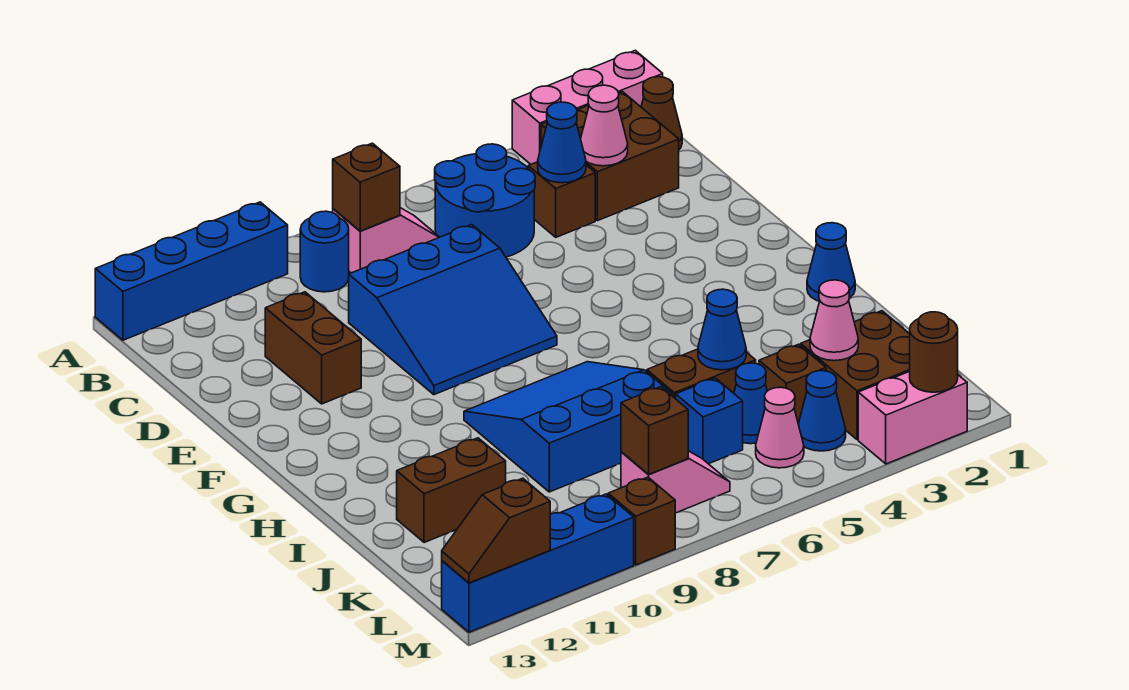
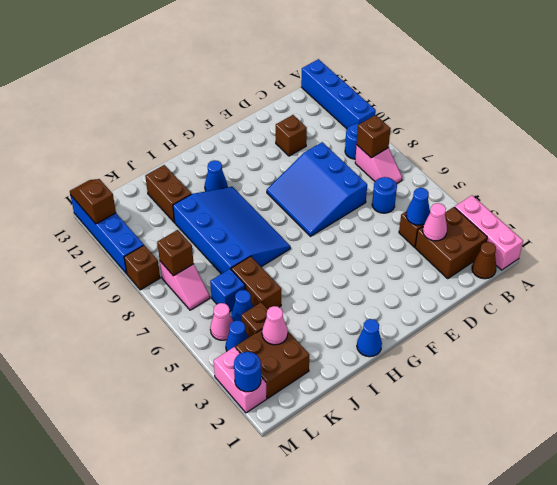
blue 2x2 round brick [435,144,535,257] -> blue 1x1 round brick [372,177,397,213]
brown 1x2 brick [265,292,361,404] -> brown 1x1 brick [276,115,307,156]
blue 3x3 slope [464,362,672,492] -> blue 3x4 slope [173,187,290,274]
blue 1x1 cone [698,289,746,370] -> blue 1x1 cone moved to [205,160,227,191]
brown 1x1 round brick [910,312,958,392] -> blue 1x1 round brick [234,352,261,392]

